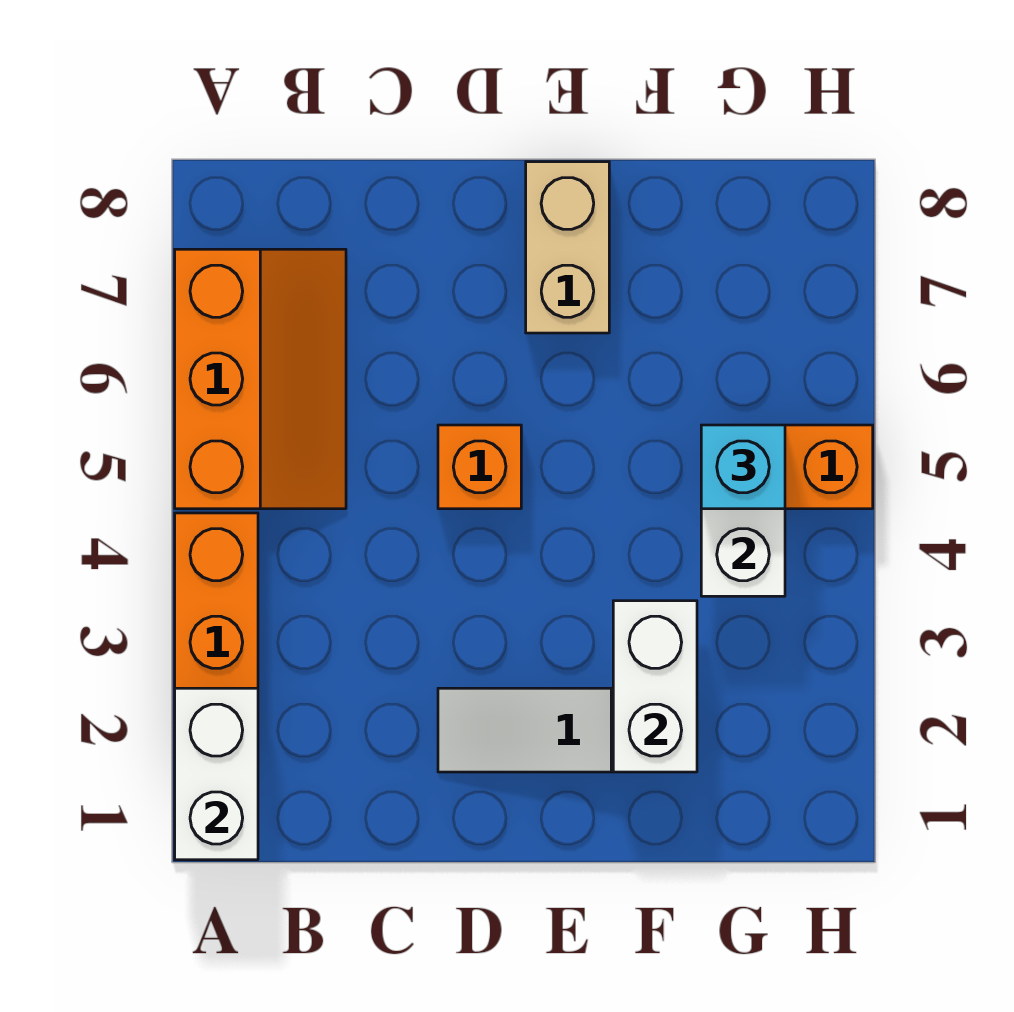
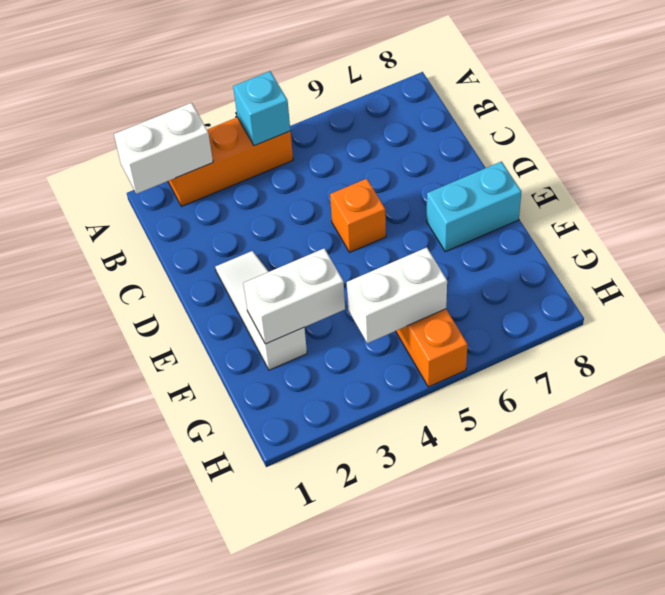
orange 2x3 slope [175,249,346,509] -> none
tan 1x2 brick [526,162,609,333] -> cyan 1x2 brick [427,162,521,252]
cyan 1x1 brick [701,425,785,509] -> cyan 1x1 brick moved to [233,71,290,146]

